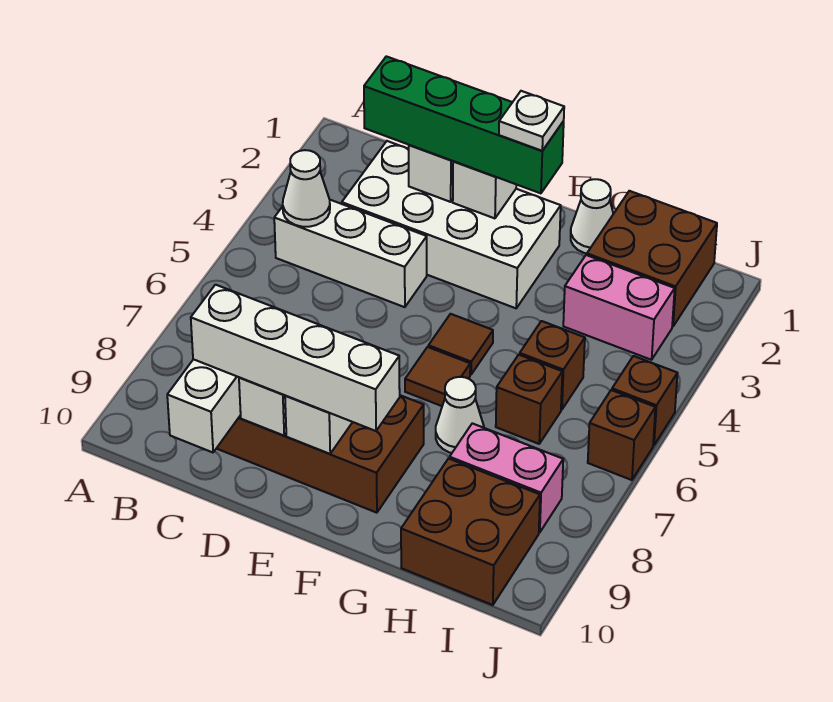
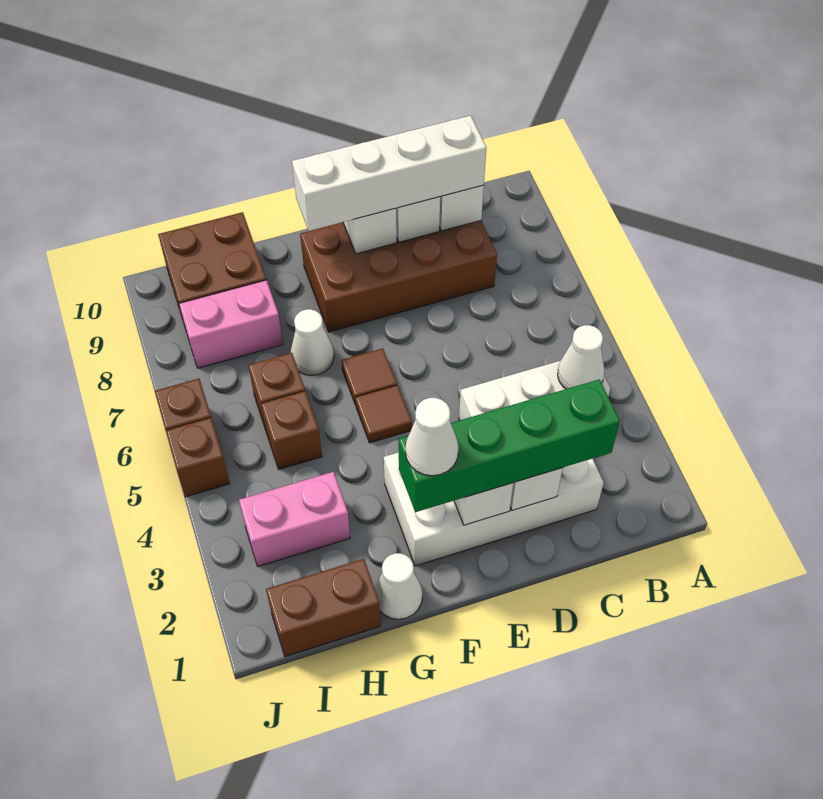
white 1x1 plate [499,91,564,151] -> white 1x1 cone [405,398,459,476]
brown 2x2 brick [587,191,717,327] -> brown 1x2 brick [266,559,381,657]

